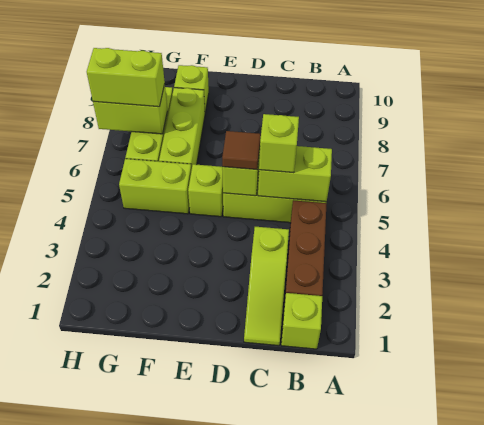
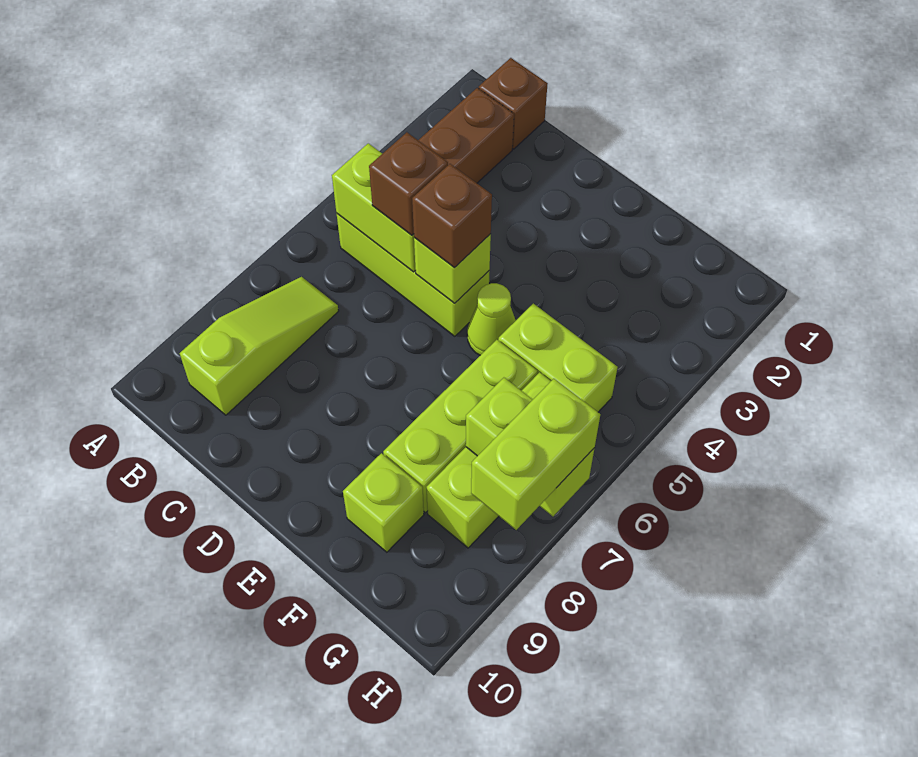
lime 1x1 brick [281,293,322,349] -> brown 1x1 brick [479,58,548,149]
lime 1x3 slope [244,227,289,346] -> lime 1x3 slope moved to [180,277,339,415]
lime 1x1 brick [259,114,299,173] -> brown 1x1 brick [369,132,448,235]
brown 1x1 tile [222,131,261,169] -> brown 1x1 brick [412,164,492,268]
lime 1x1 brick [188,164,223,217] -> lime 1x1 cone [467,283,516,355]
lime 1x2 brick [87,48,165,107] -> lime 1x2 brick turned to [471,379,600,530]

